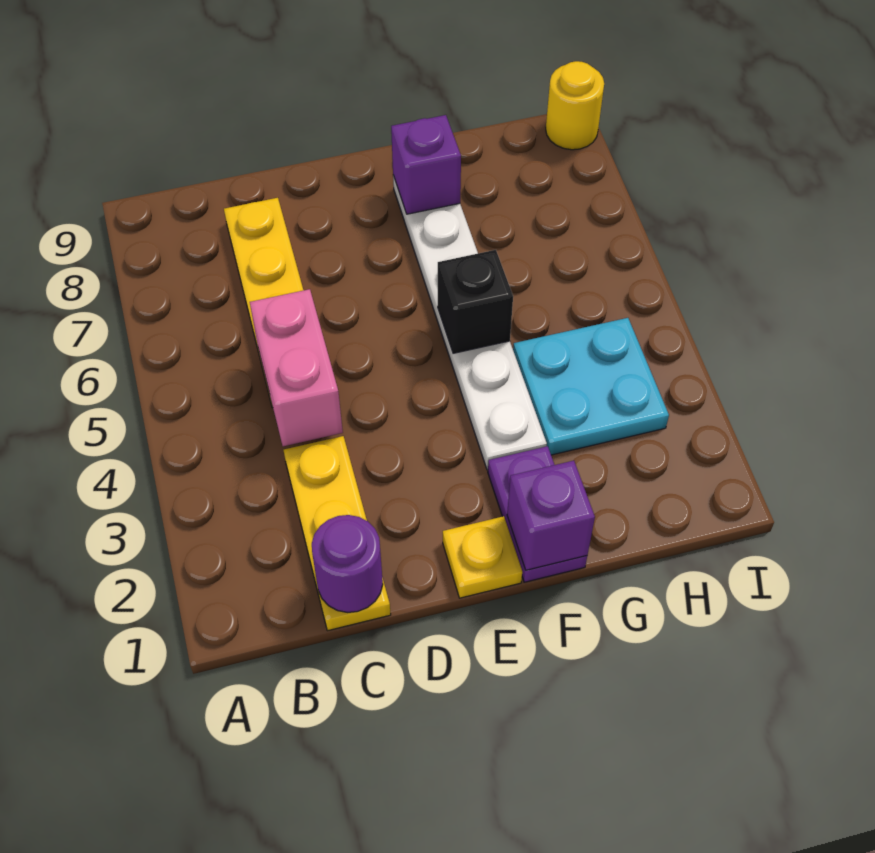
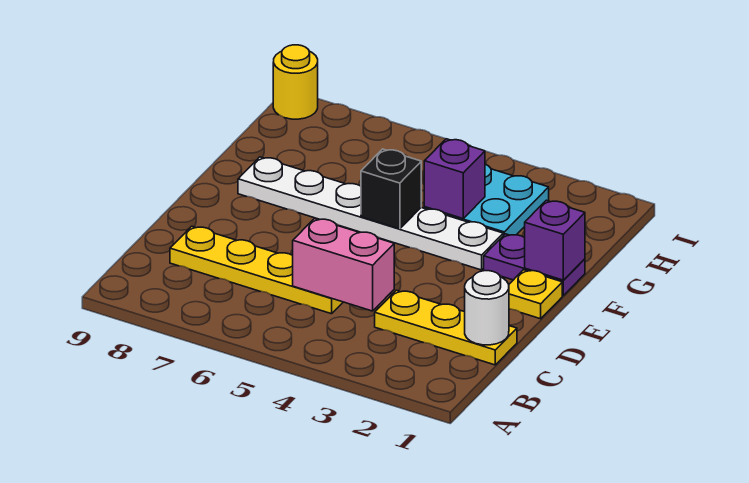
purple 1x1 round brick [312,515,383,612] -> white 1x1 round brick [465,271,509,345]
purple 1x1 brick [391,115,461,214] -> purple 1x1 brick moved to [424,139,485,218]

